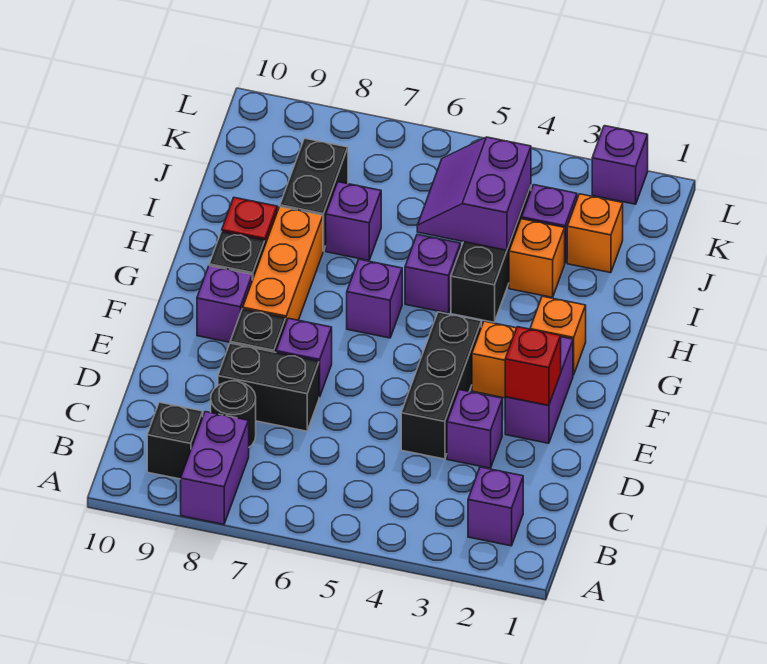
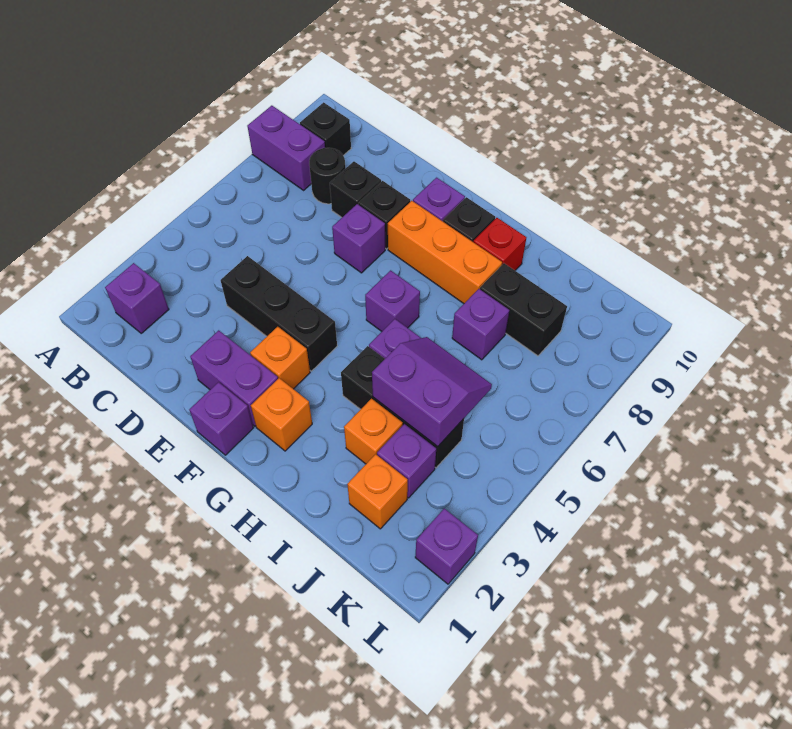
purple 1x1 brick [447,390,502,468] -> purple 1x1 brick moved to [189,382,254,455]
black 1x2 brick [218,343,319,431] -> black 1x1 brick [330,162,381,217]
red 1x1 brick [505,327,561,405] -> none

